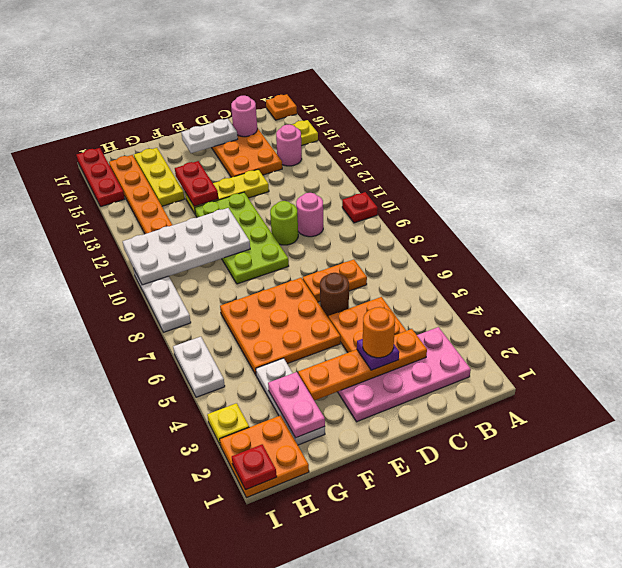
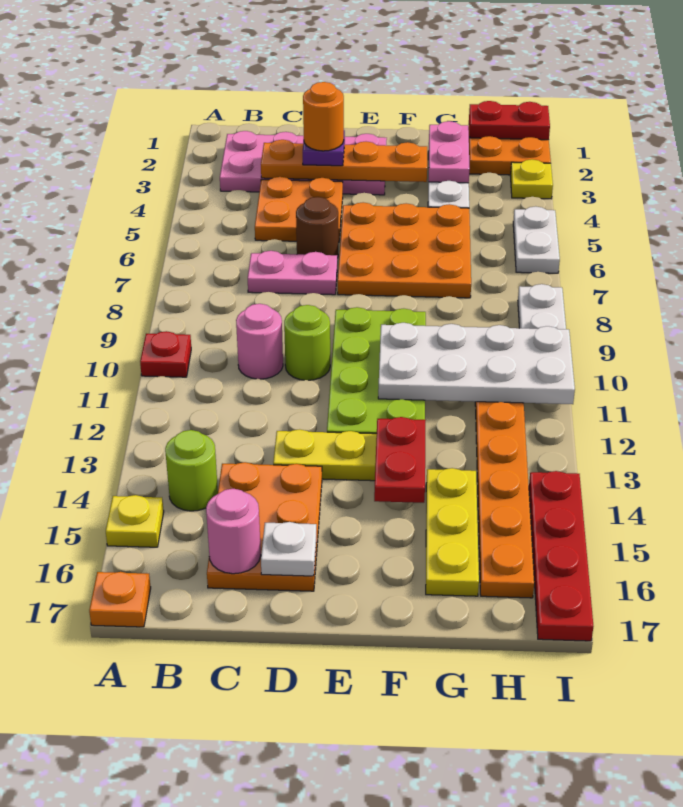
pink 1x1 round brick [276,124,302,166] -> lime 1x1 round brick [165,430,218,511]
orange 1x2 plate [303,259,367,302] -> pink 1x2 plate [248,251,337,295]
white 1x2 plate [181,119,238,153] -> white 1x1 plate [261,522,316,576]
red 1x1 plate [232,445,277,490] -> red 1x2 plate [469,101,550,140]
red 1x3 plate [77,148,125,207] -> red 1x4 plate [529,471,593,641]

